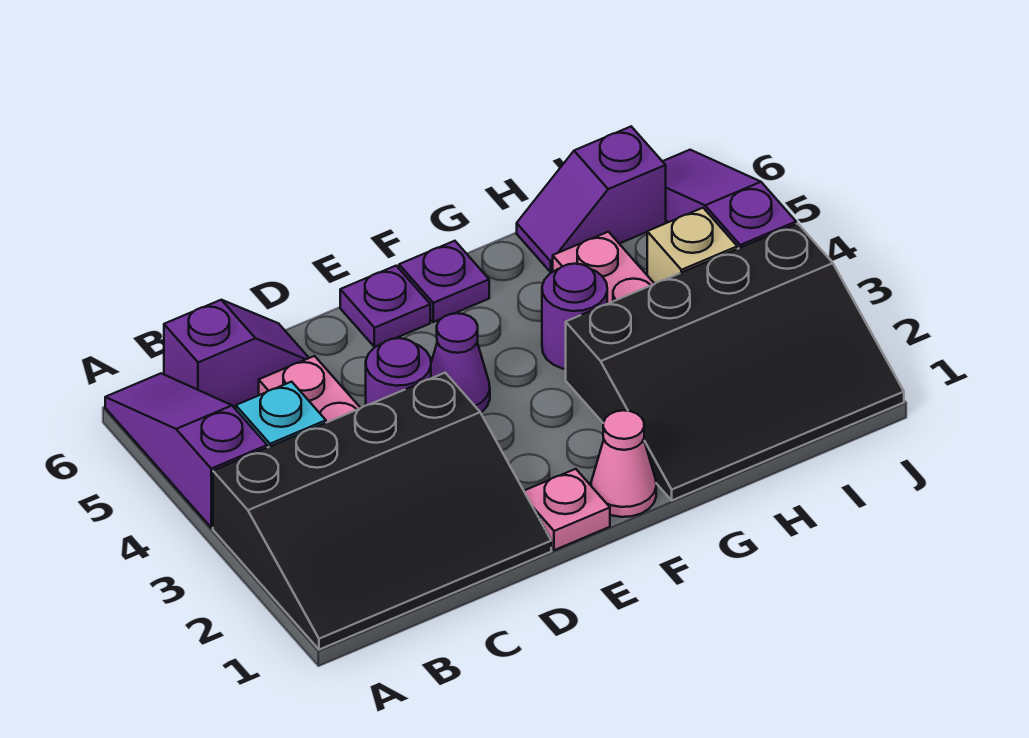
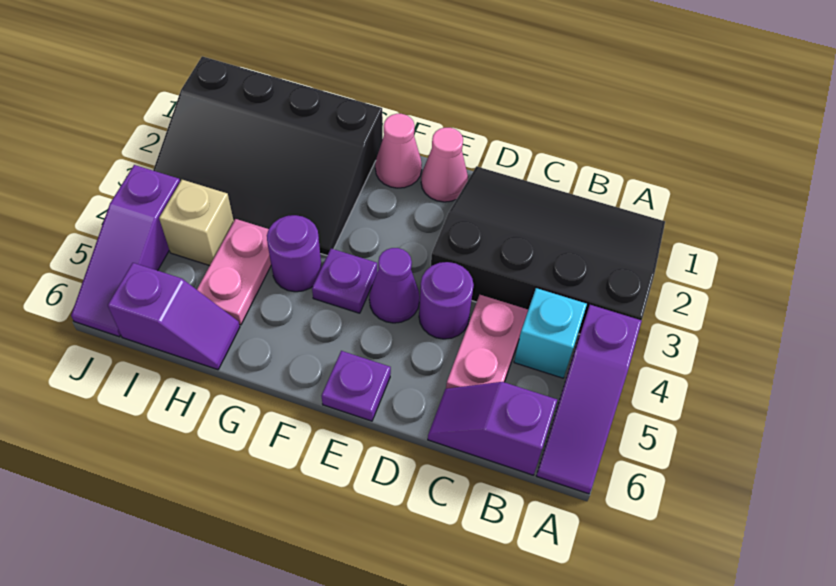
pink 1x1 plate [524,469,610,550] -> pink 1x1 cone [421,128,468,202]
purple 1x1 plate [399,241,489,322] -> purple 1x1 plate moved to [312,249,377,313]
black 3x4 slope [566,224,904,500] -> black 3x4 slope turned to [153,56,383,255]

